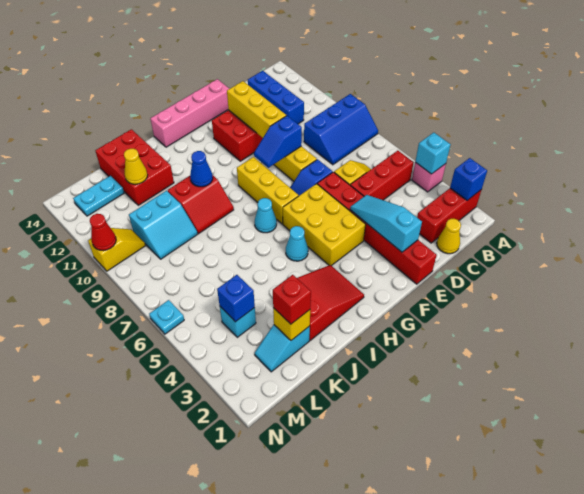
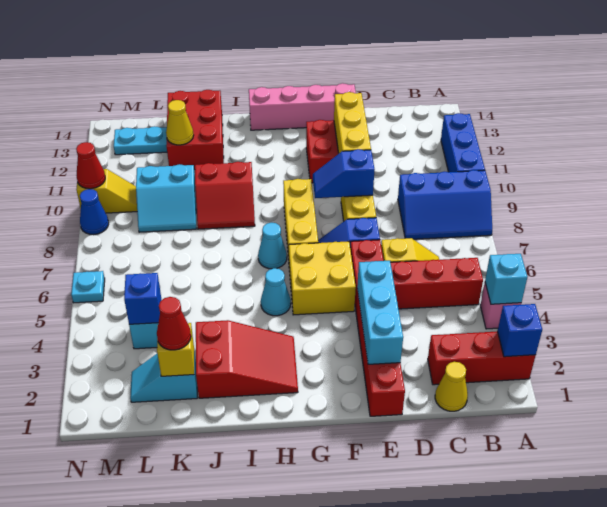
blue 1x3 brick [248,71,304,124] -> blue 1x3 brick moved to [441,113,485,172]
cyan 1x3 slope [350,195,422,252] -> cyan 1x3 brick [357,261,403,364]
yellow 2x3 brick [283,184,366,266] -> yellow 2x2 brick [289,241,356,315]
blue 1x1 cone [190,151,213,187] -> blue 1x1 cone moved to [80,189,109,235]
red 1x1 brick [273,275,311,324] -> red 1x1 cone [157,297,191,350]

